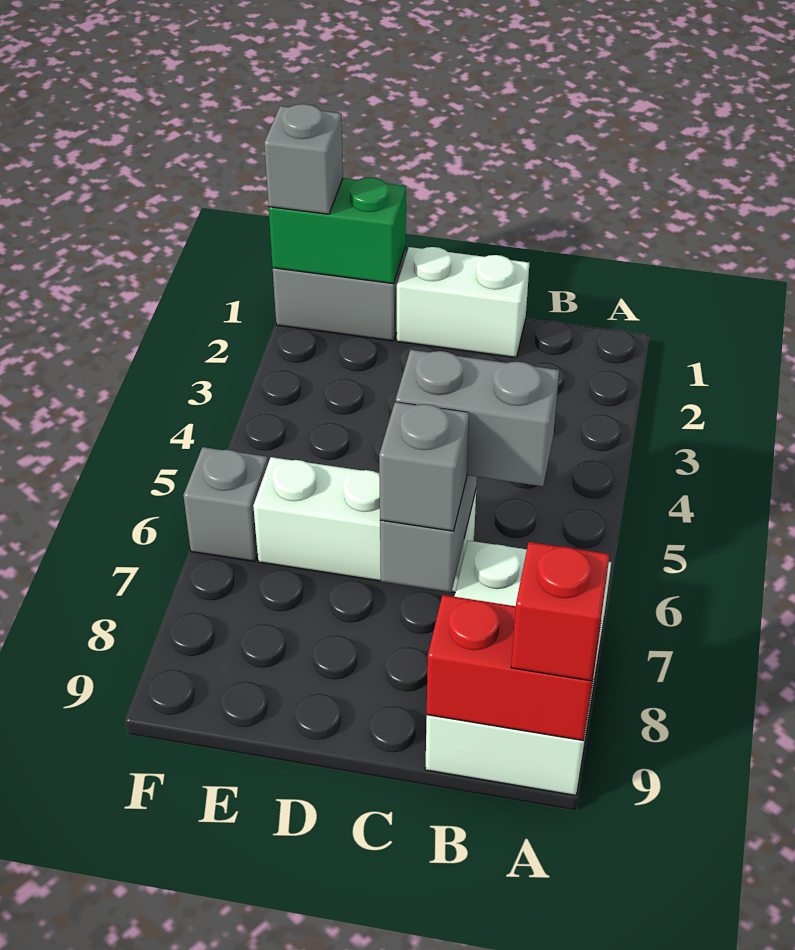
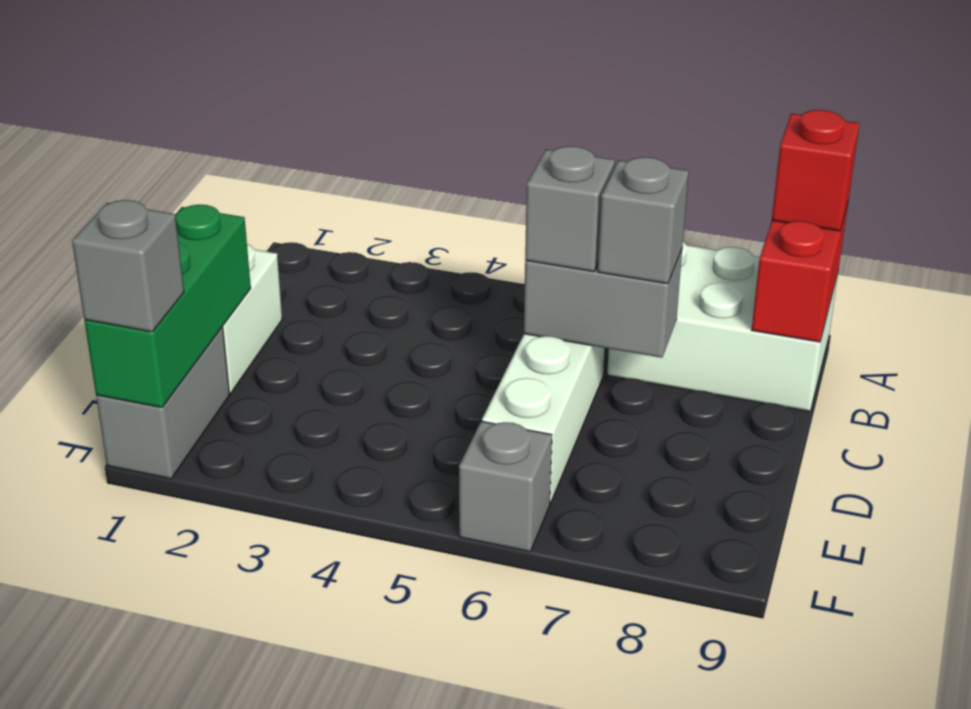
grey 1x2 brick [396,350,559,486] -> grey 1x1 brick [525,146,615,272]
green 1x2 brick [269,177,406,284] -> green 1x3 brick [84,205,251,408]

